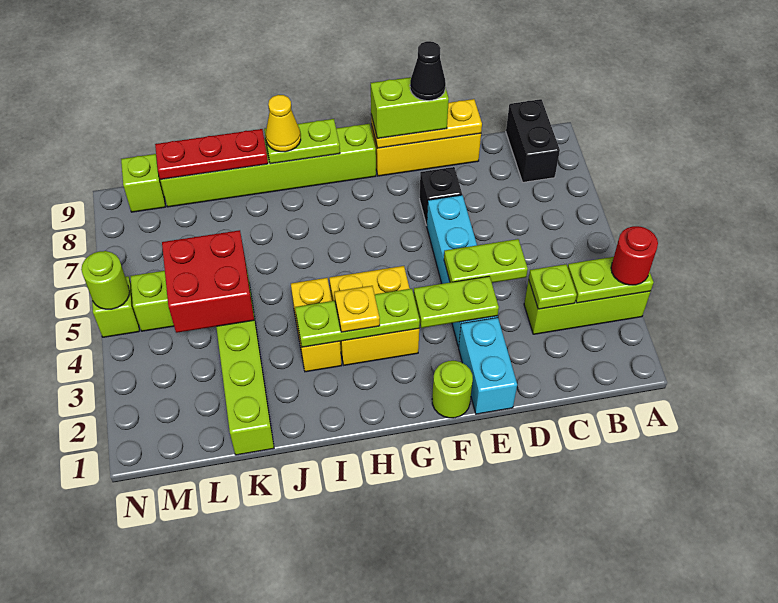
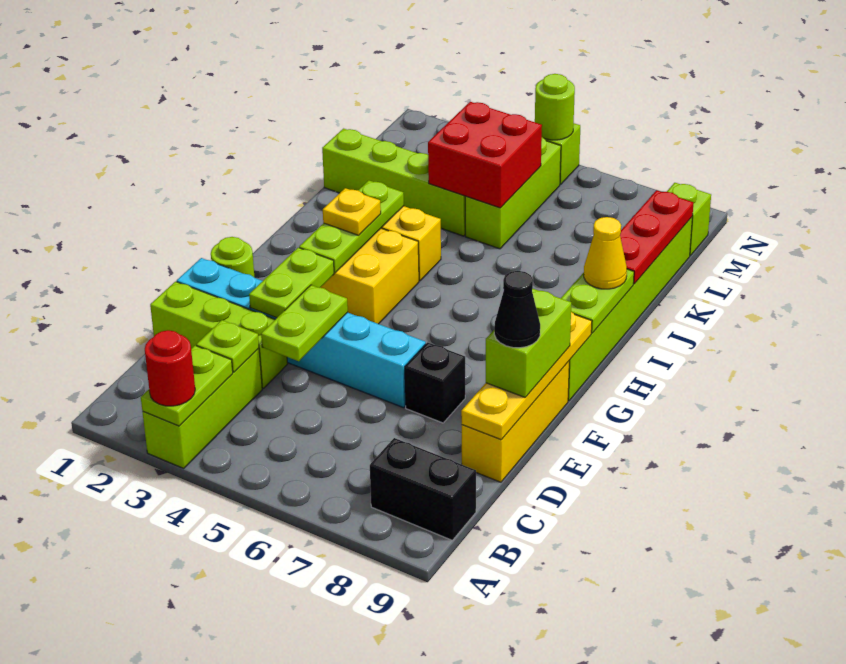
none -> lime 1x3 brick [150,282,288,388]
yellow 1x3 plate [371,99,482,148] -> yellow 1x4 plate [461,312,592,440]

